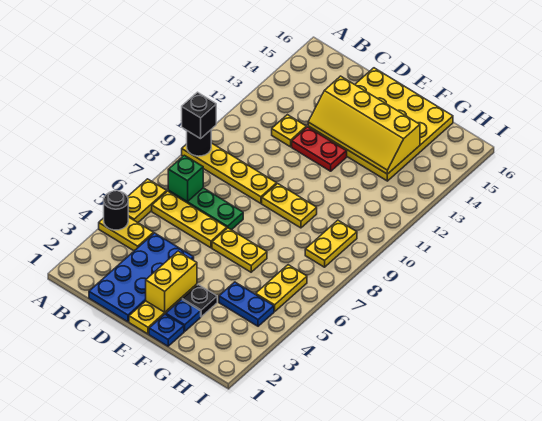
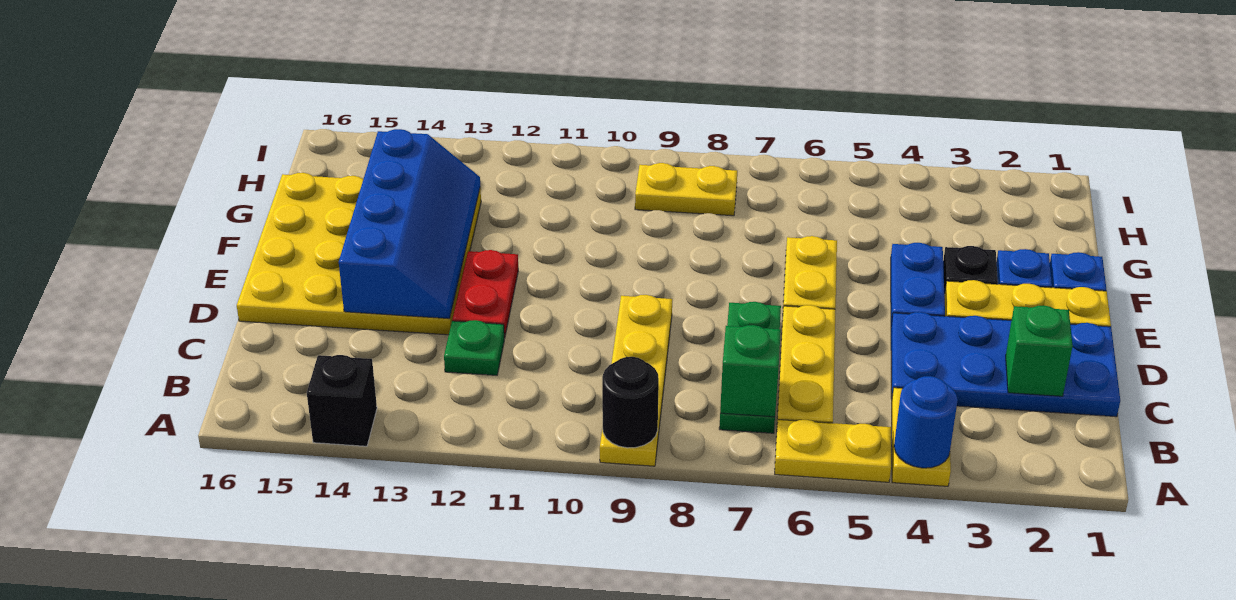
black 1x1 round brick [104,191,128,230] -> blue 1x1 round brick [894,376,958,468]
black 1x1 brick [182,92,216,139] -> black 1x1 brick moved to [307,355,377,446]
none -> green 1x1 brick [1006,305,1073,396]
yellow 1x1 plate [272,115,306,147] -> green 1x1 plate [444,320,504,375]
yellow 2x4 slope [308,76,420,174] -> blue 2x4 slope [339,129,480,319]
yellow 1x2 brick [146,251,197,312] -> none
yellow 1x2 plate [262,184,317,228] -> none
blue 1x2 plate [219,282,274,326] -> blue 1x2 plate moved to [891,243,945,324]
yellow 1x2 plate [256,265,307,312] -> none

